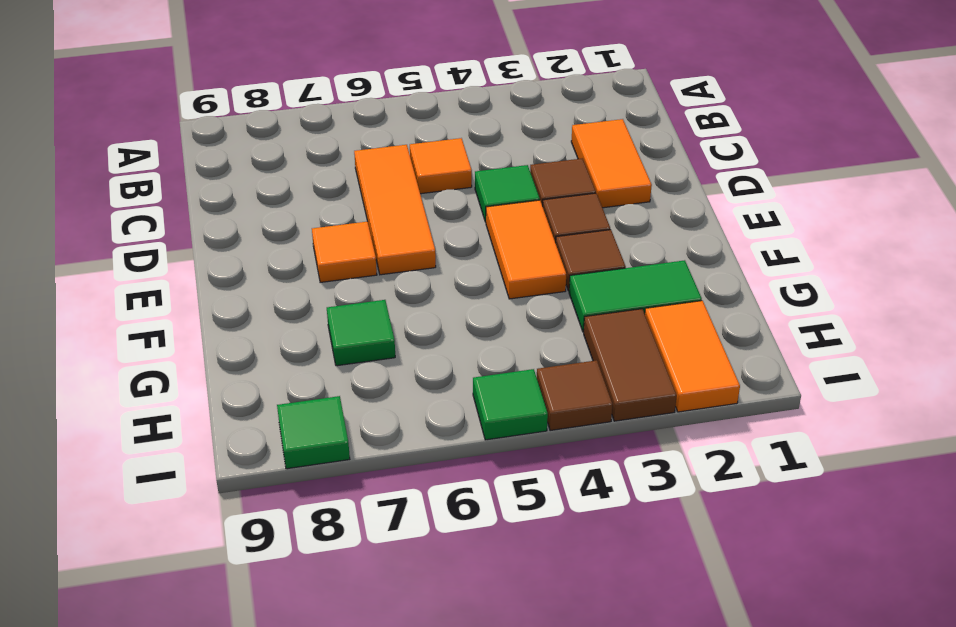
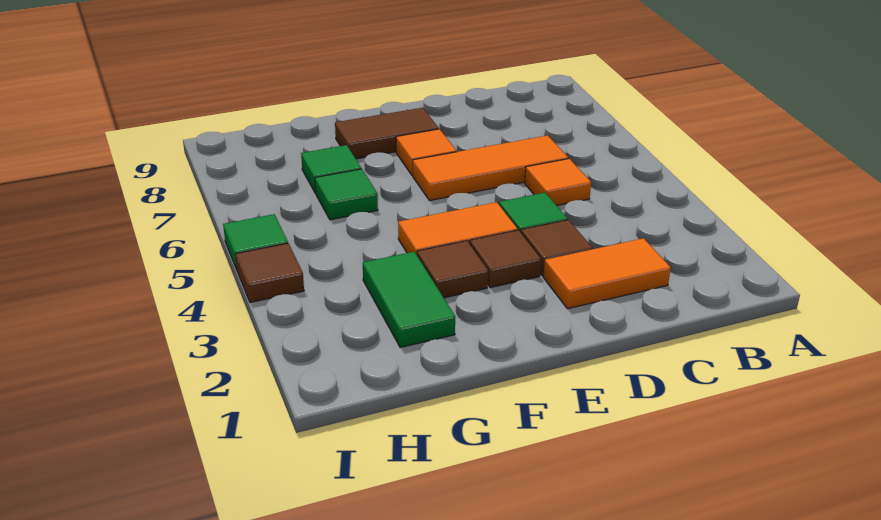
orange 1x2 tile [645,301,740,412] -> none
brown 1x2 tile [584,309,677,421] -> brown 1x2 tile moved to [335,108,439,159]
green 1x1 tile [277,396,350,469] -> green 1x1 tile moved to [315,169,378,220]

